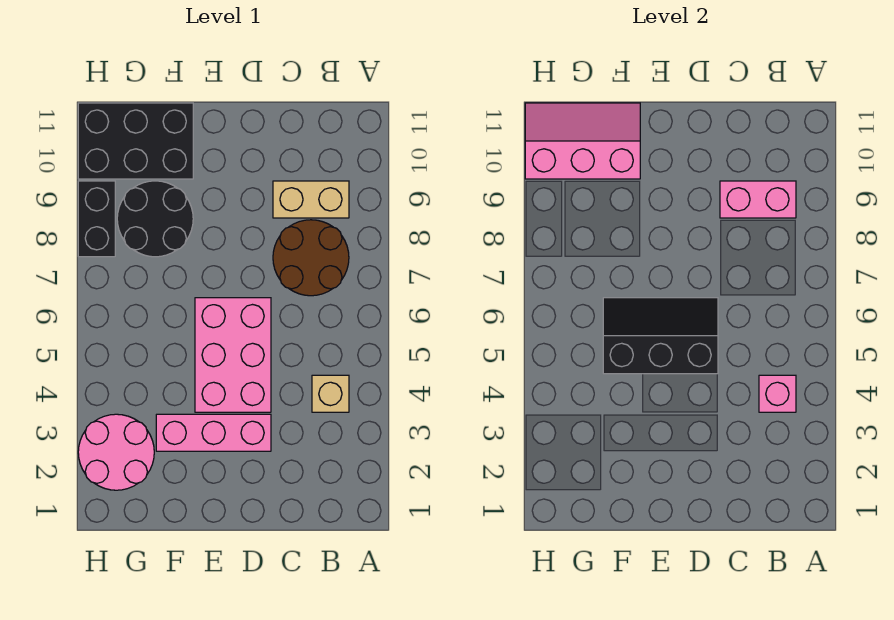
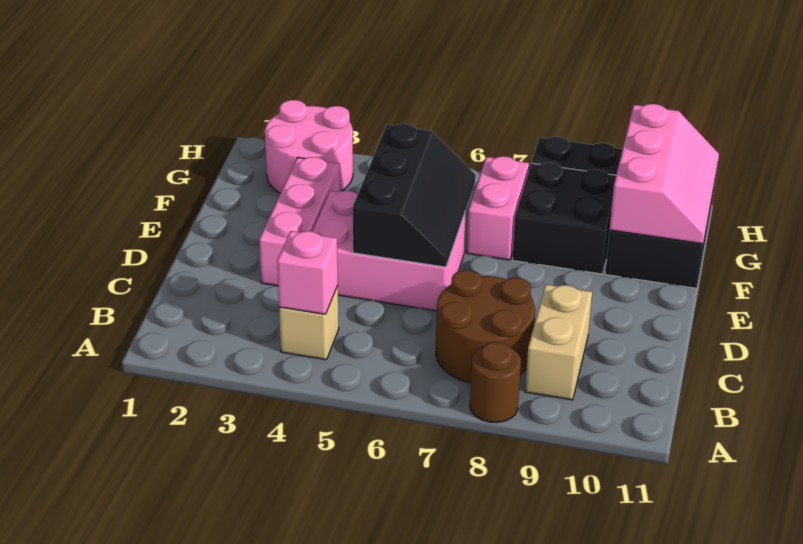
none -> brown 1x1 round brick [470,342,521,423]
pink 1x2 brick [720,181,796,218] -> pink 1x2 brick moved to [467,156,529,260]
black 2x2 round brick [117,181,193,257] -> black 2x2 brick [512,163,616,274]

